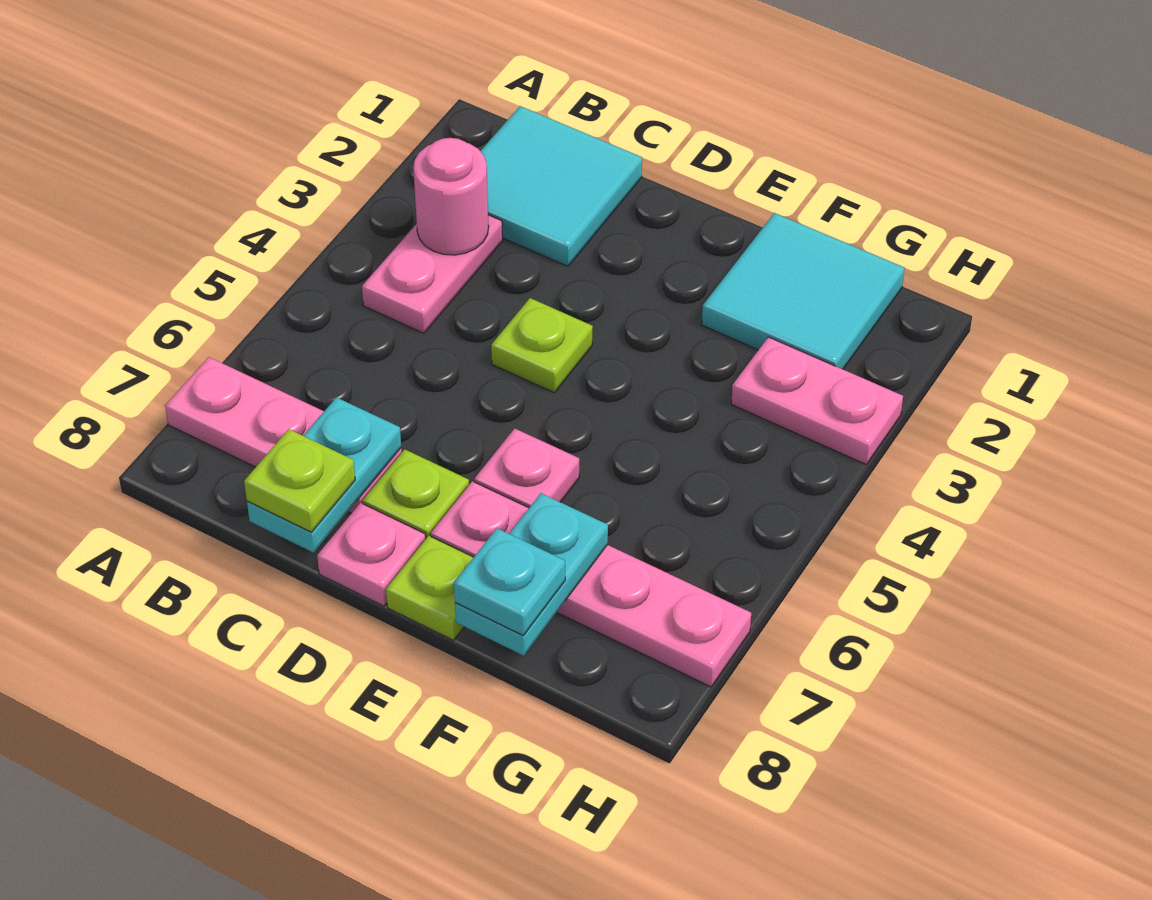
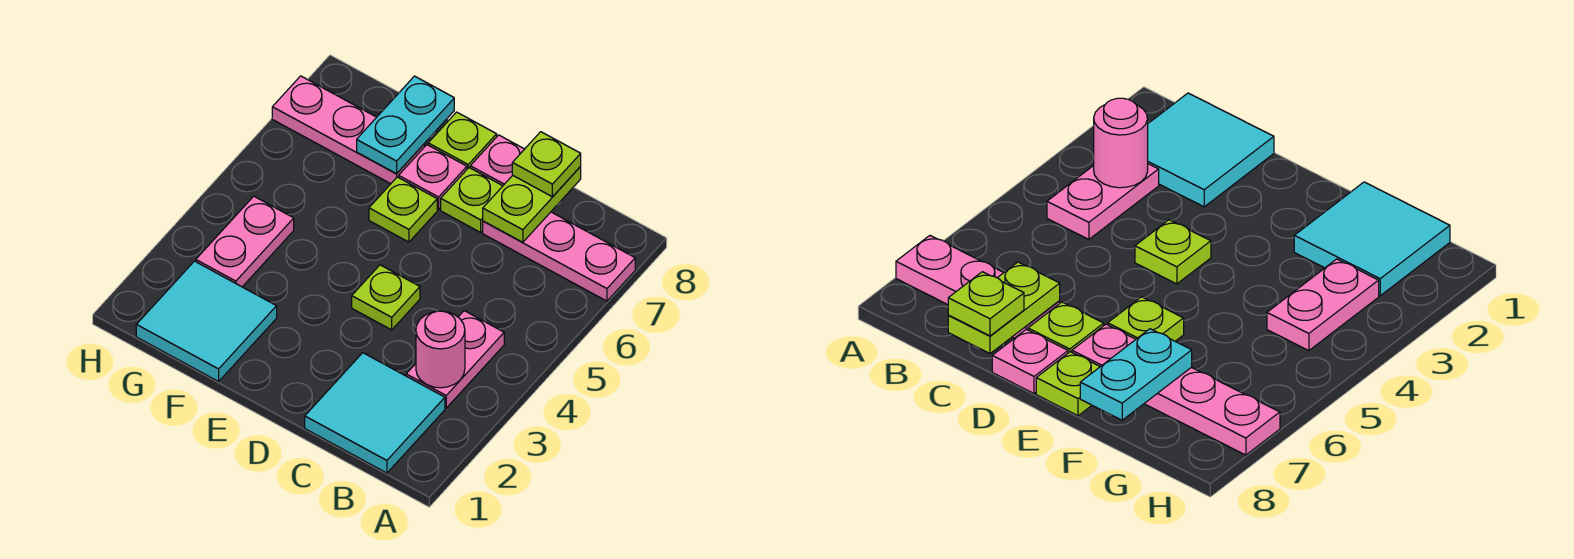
cyan 1x2 plate [247,397,401,553] -> lime 1x2 plate [483,167,581,242]
pink 1x1 plate [474,429,579,508] -> lime 1x1 plate [369,177,437,242]
cyan 1x1 plate [454,528,565,635] -> none
pink 1x2 plate [731,337,903,464] -> pink 1x2 plate turned to [196,196,294,287]

